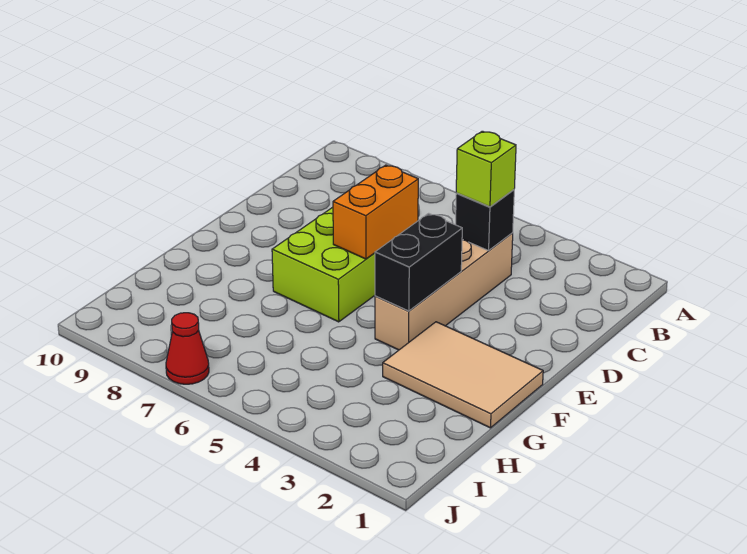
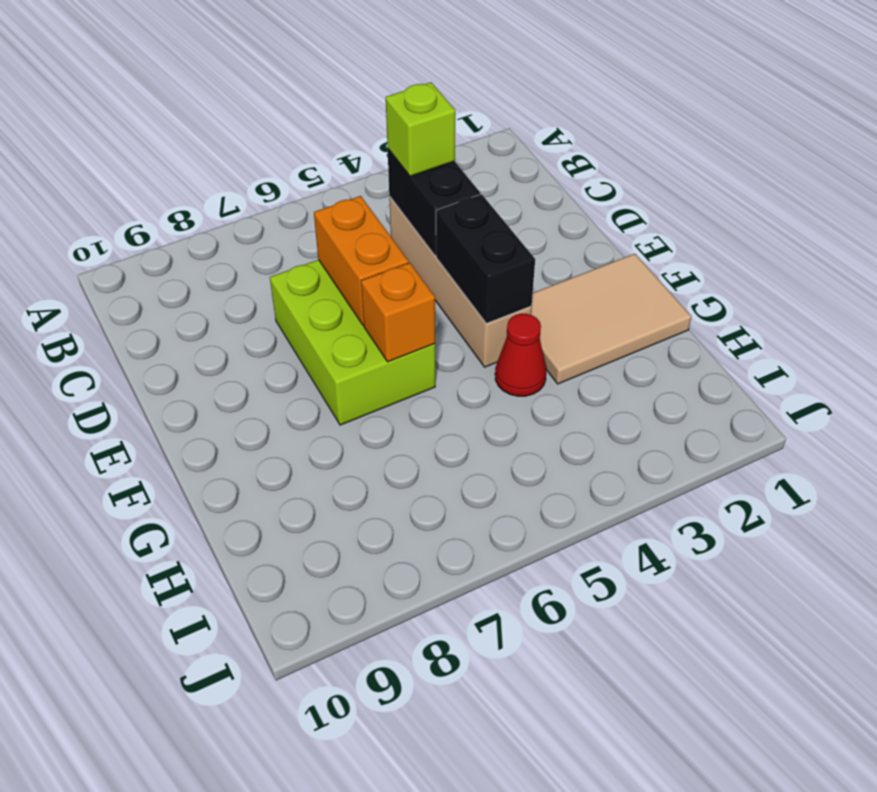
black 1x1 brick [456,190,514,251] -> black 1x2 brick [388,149,480,256]
none -> orange 1x1 brick [361,263,435,362]
red 1x1 cone [166,313,209,384] -> red 1x1 cone moved to [495,314,546,396]

